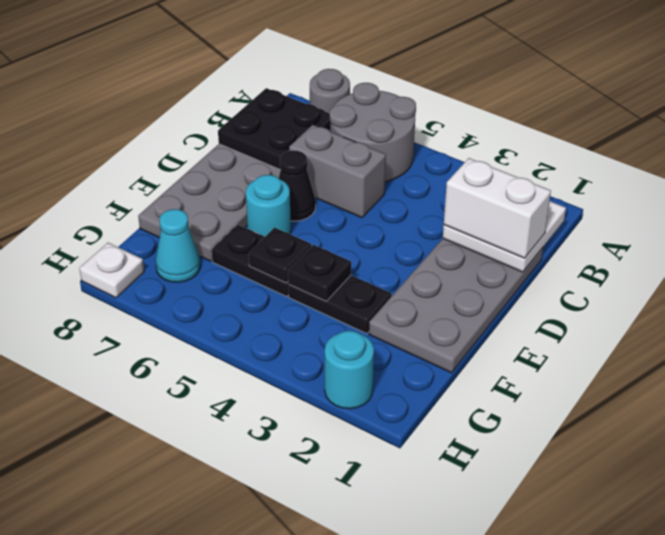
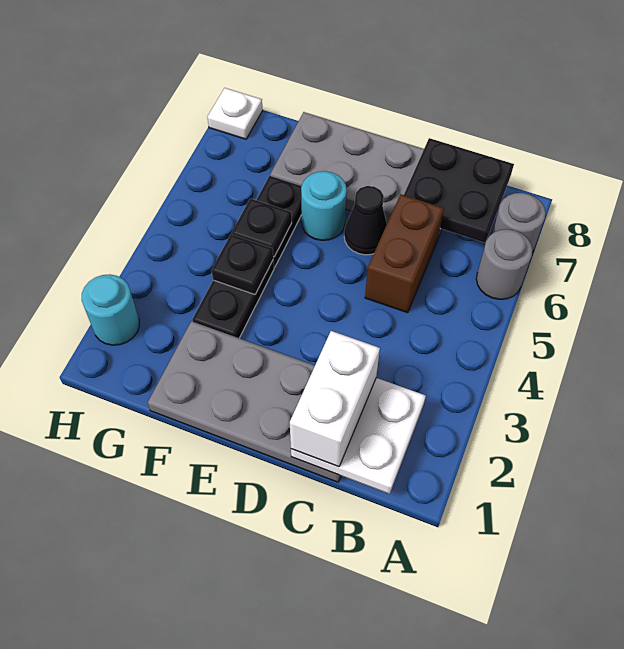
grey 2x2 round brick [330,83,416,182] -> grey 1x1 round brick [476,229,533,299]
grey 1x2 brick [289,125,386,218] -> brown 1x2 brick [365,194,444,313]
cyan 1x1 cone [156,209,200,282] -> none

